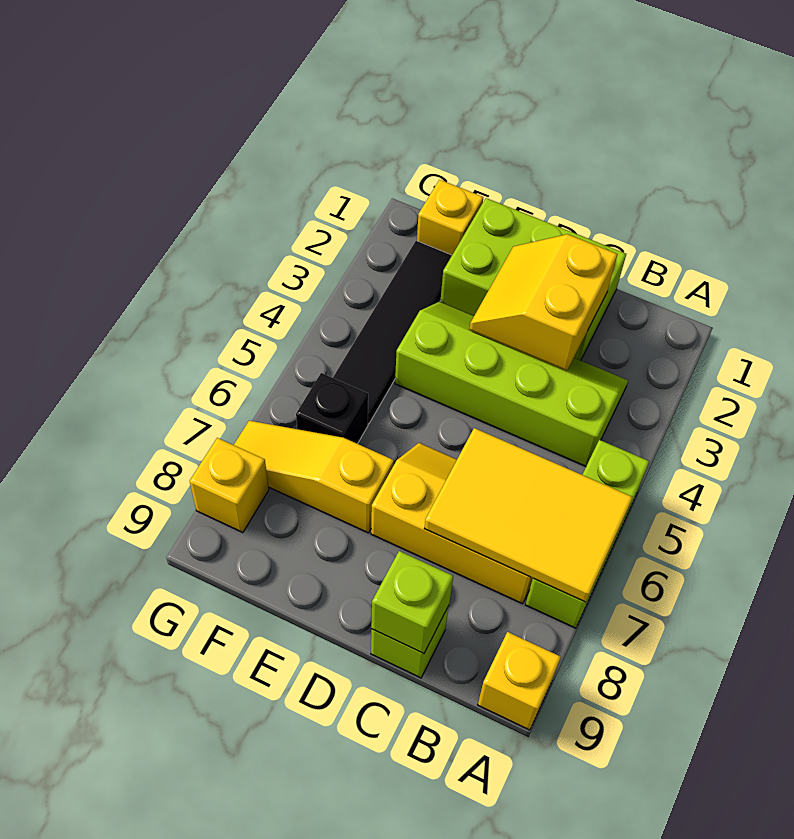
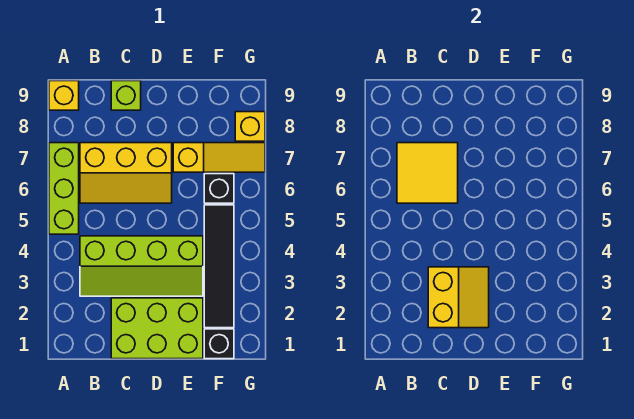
yellow 2x3 tile [424,428,633,602] -> yellow 2x2 tile [397,143,458,203]
lime 1x1 brick [371,551,453,654] -> none
yellow 1x1 brick [417,180,483,255] -> black 1x1 brick [204,329,234,359]

